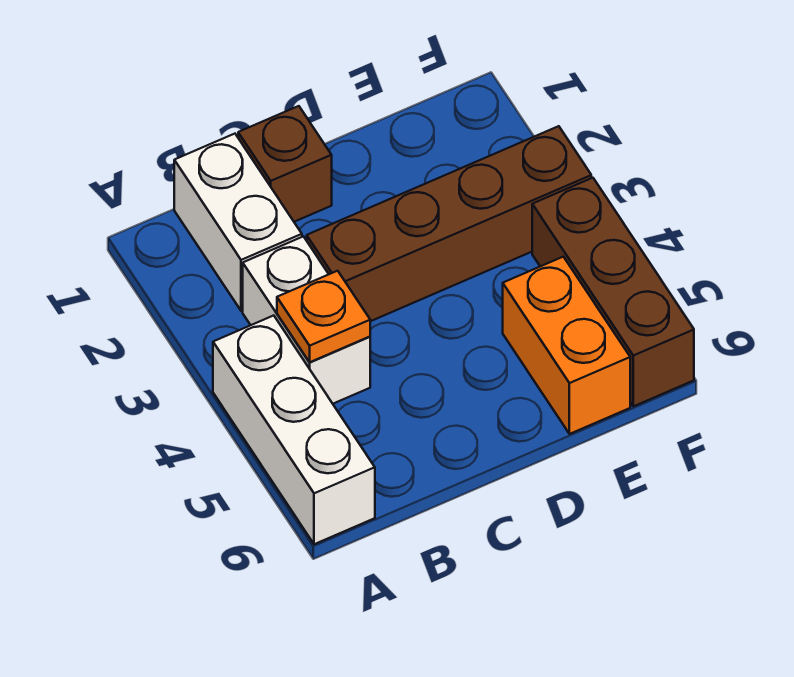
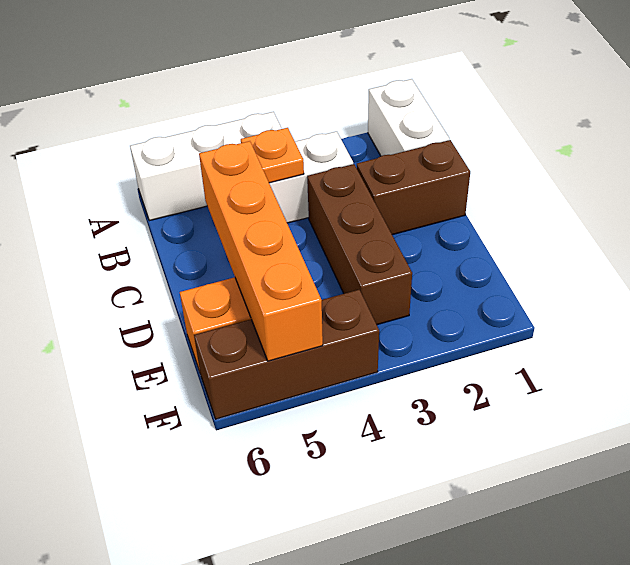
white 1x2 brick [174,134,302,311] -> white 1x2 brick turned to [368,79,449,156]
brown 1x1 brick [238,106,332,222] -> brown 1x2 brick [357,140,470,235]
brown 1x4 brick [307,126,591,321] -> brown 1x3 brick [307,164,412,325]
none -> orange 1x4 brick [199,141,323,361]

